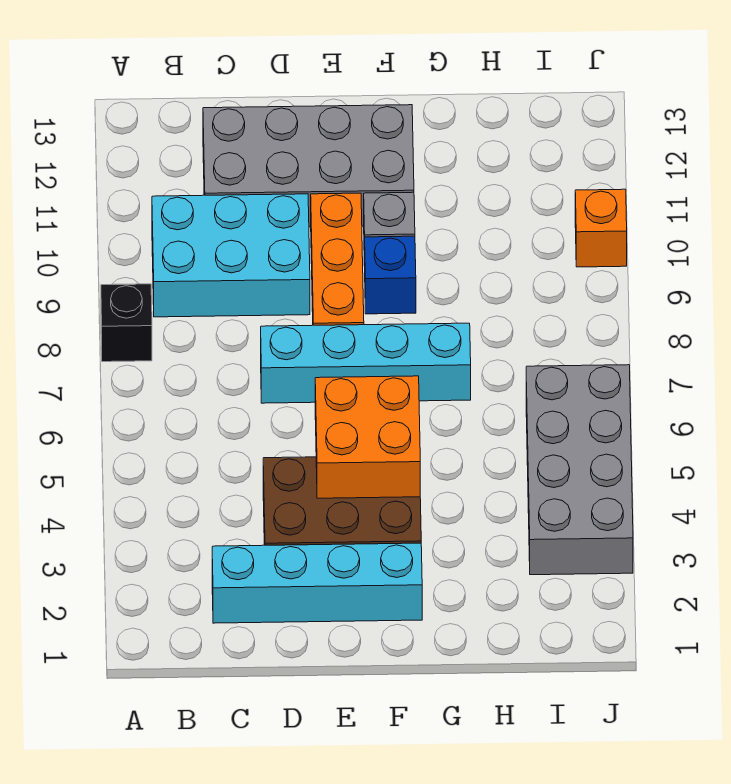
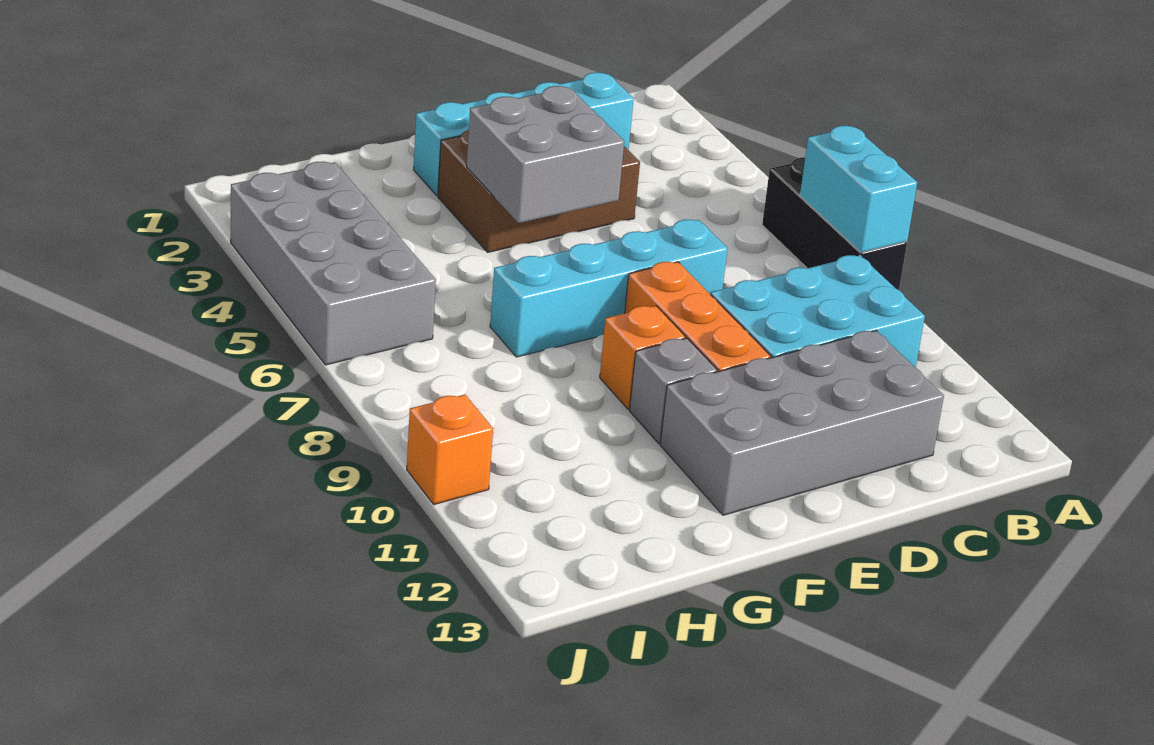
none -> cyan 1x2 brick [800,126,917,253]
black 1x1 brick [101,284,152,362] -> black 1x3 brick [762,157,907,290]
orange 2x2 brick [315,376,420,498] -> grey 2x2 brick [467,86,624,223]
blue 1x1 brick [365,236,416,314] -> orange 1x1 brick [600,306,685,409]

